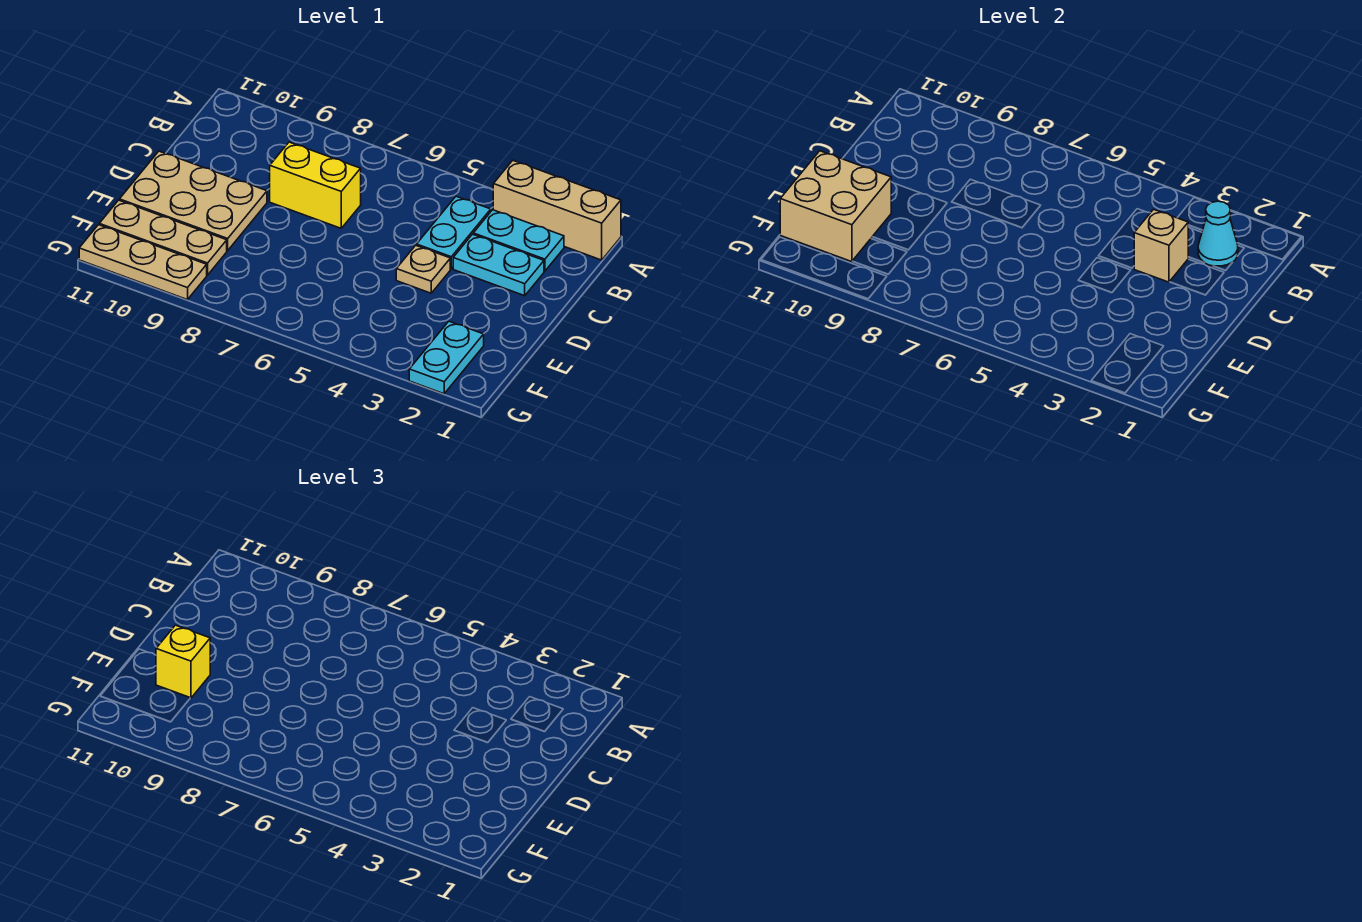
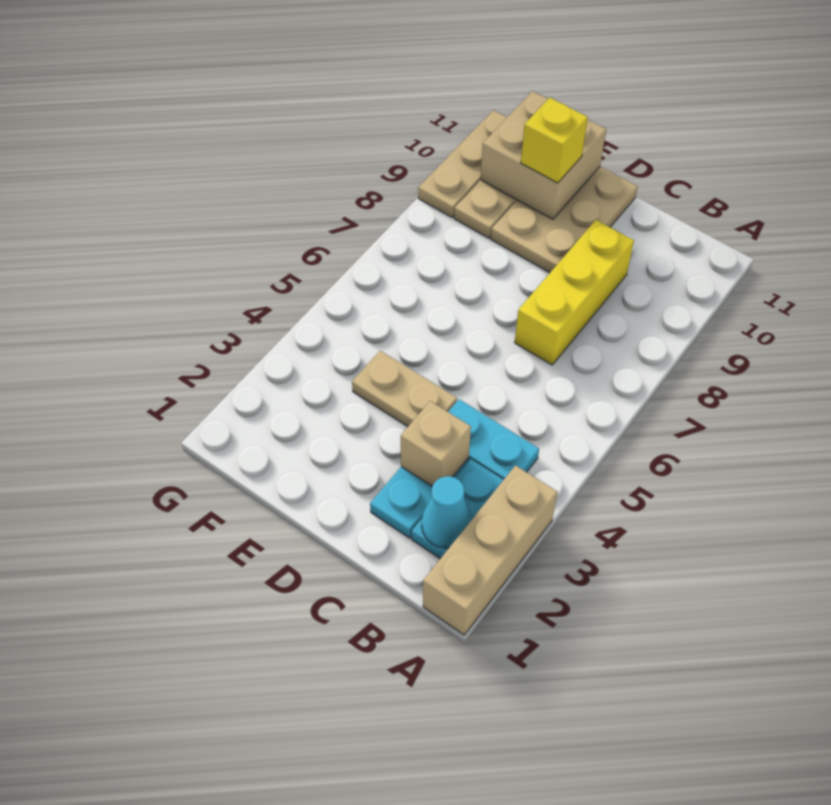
yellow 1x2 brick [270,142,361,228] -> yellow 1x3 brick [515,220,634,365]
tan 1x1 plate [396,245,450,293] -> tan 1x2 plate [352,351,457,426]
cyan 1x2 plate [409,321,484,394] -> none

